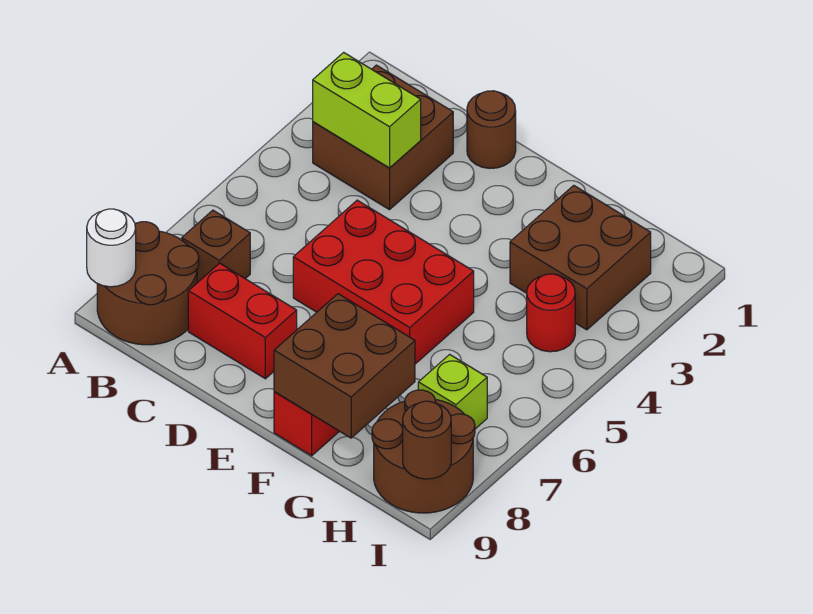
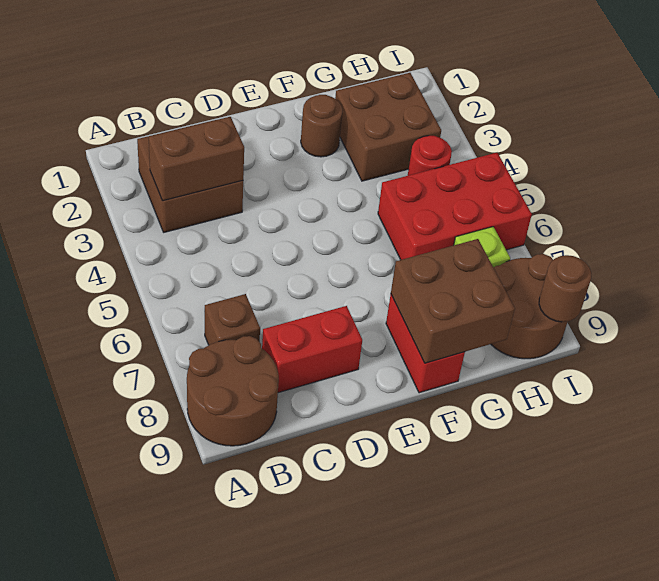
white 1x1 round brick [87,209,136,287] -> none
lime 1x2 brick [313,52,421,168] -> brown 1x2 brick [149,117,244,201]
brown 1x1 round brick [467,91,516,168] -> brown 1x1 round brick moved to [301,95,343,157]
red 2x3 brick [293,200,474,364] -> red 2x3 brick moved to [378,153,532,260]

